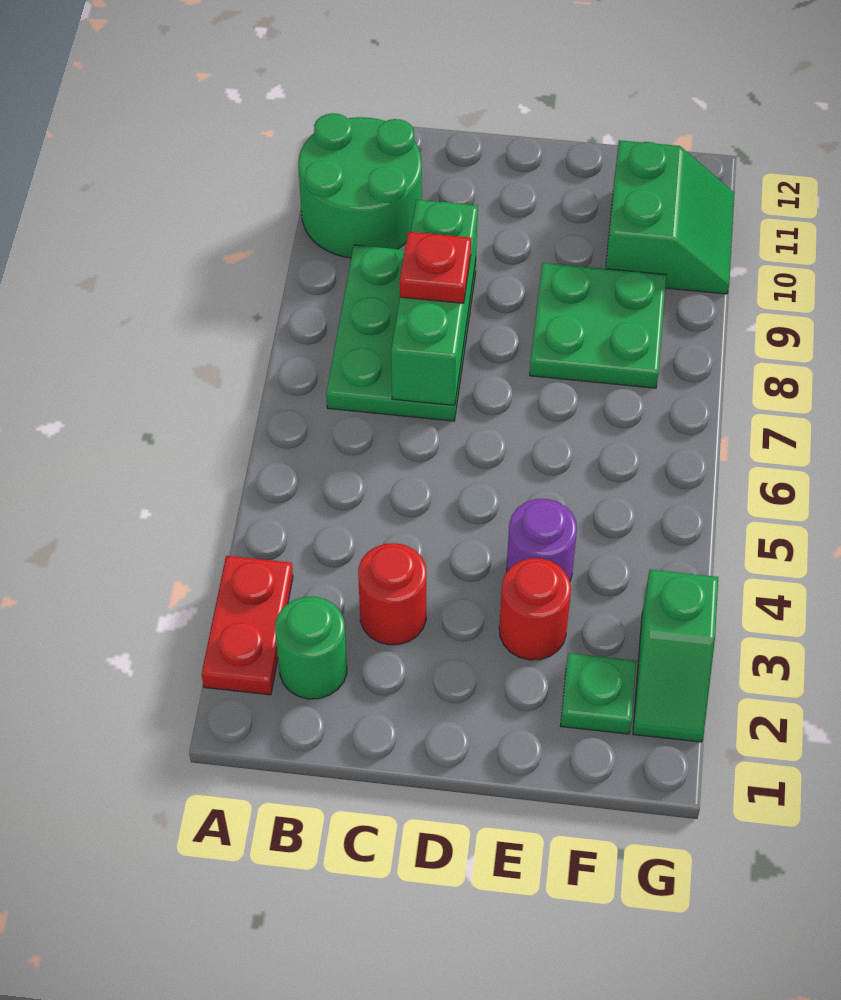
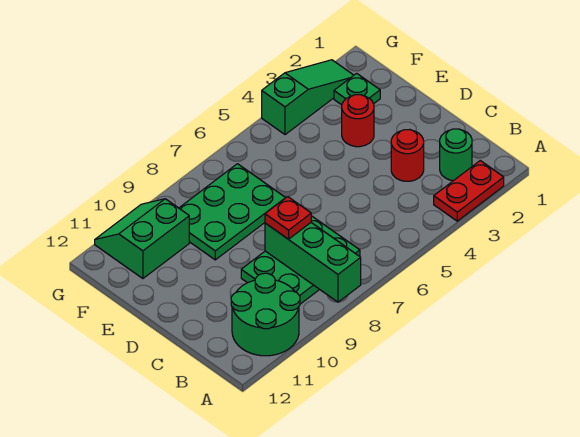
green 1x3 brick [391,200,478,405] -> green 1x3 brick turned to [265,223,361,302]
purple 1x1 round brick [507,499,577,580] -> none
green 2x2 plate [530,263,666,388] -> green 2x3 plate [179,164,285,260]
green 1x2 slope [633,570,718,742] -> green 1x3 slope [262,60,354,135]

